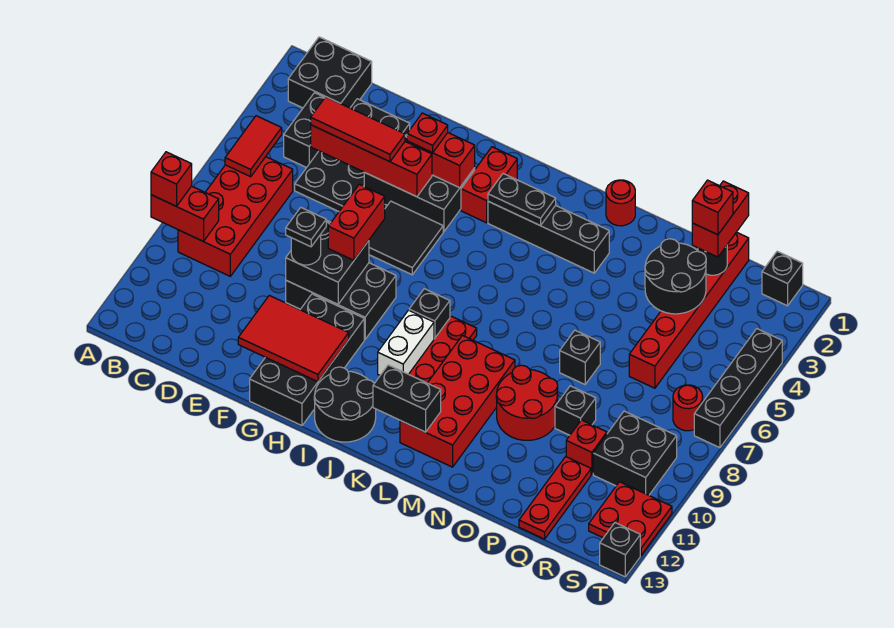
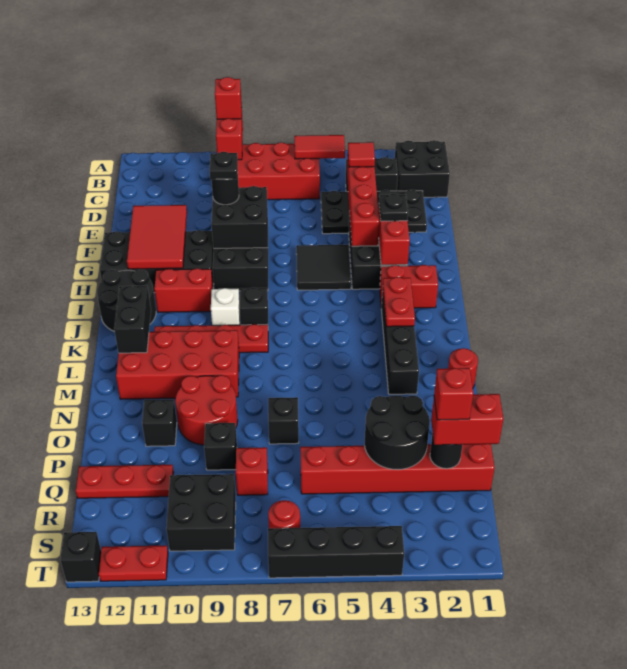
red 1x3 tile [311,97,405,162] -> red 1x1 tile [348,142,375,167]
red 1x1 plate [407,113,448,153] -> black 1x1 plate [379,194,408,221]
red 1x2 brick [328,184,385,260] -> red 1x2 brick moved to [154,268,213,312]
black 1x2 plate [488,174,556,226] -> red 1x2 plate [383,277,415,327]
white 1x2 brick [378,310,434,375] -> white 1x1 brick [211,288,240,325]
red 1x1 brick [566,420,607,474] -> red 1x1 brick moved to [236,447,268,495]
black 1x1 brick [762,251,803,306] -> black 1x1 brick moved to [142,400,177,446]
red 2x2 plate [589,482,672,555] -> red 1x2 plate [99,545,168,581]

